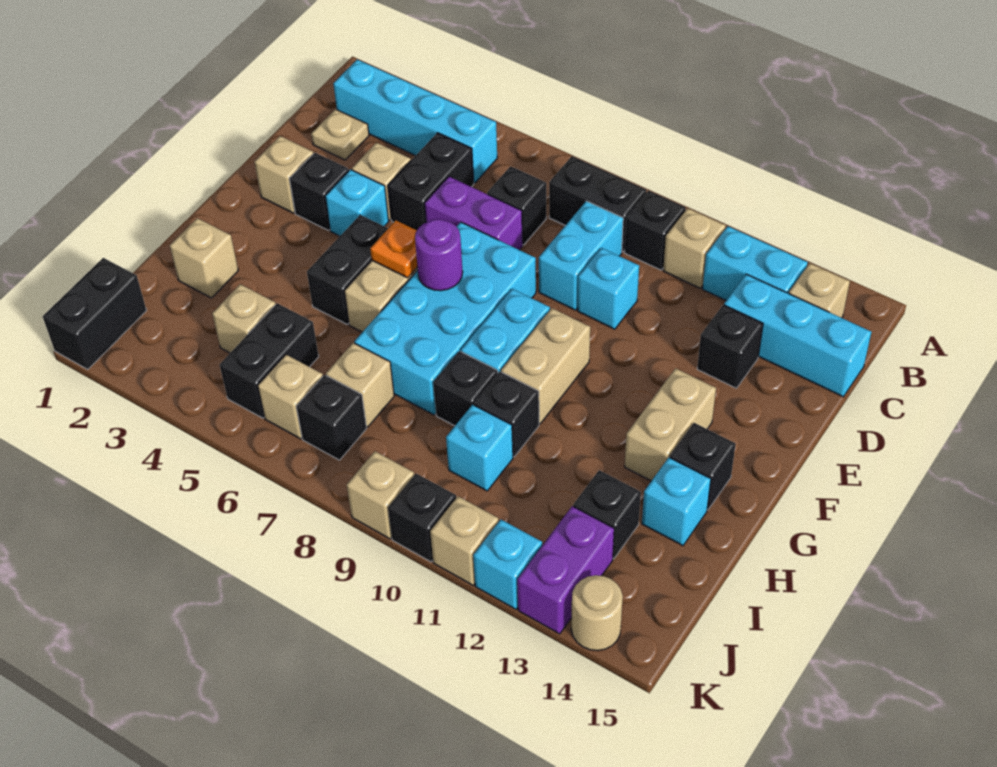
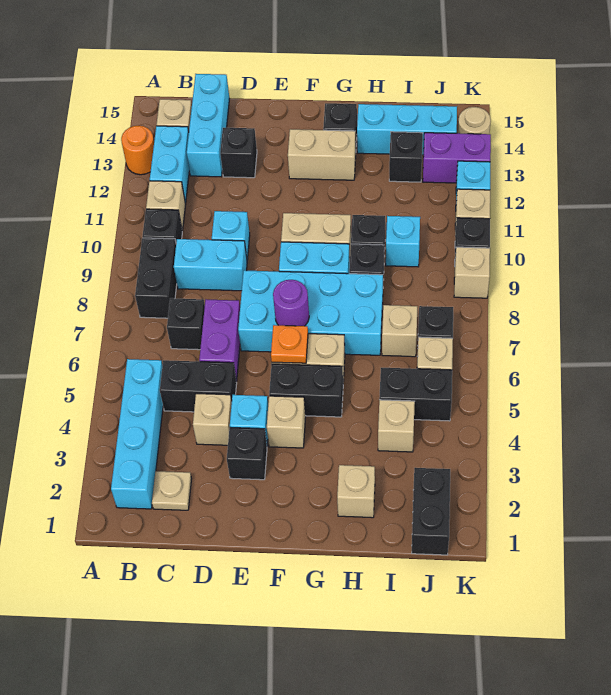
none -> orange 1x1 round brick [121,126,154,175]
tan 1x1 brick [255,136,314,213] -> tan 1x1 brick moved to [267,396,306,448]
cyan 1x1 brick [642,457,711,546] -> cyan 1x3 brick [357,104,457,155]
black 1x2 brick [43,258,146,369] -> black 1x2 brick turned to [412,468,450,555]

